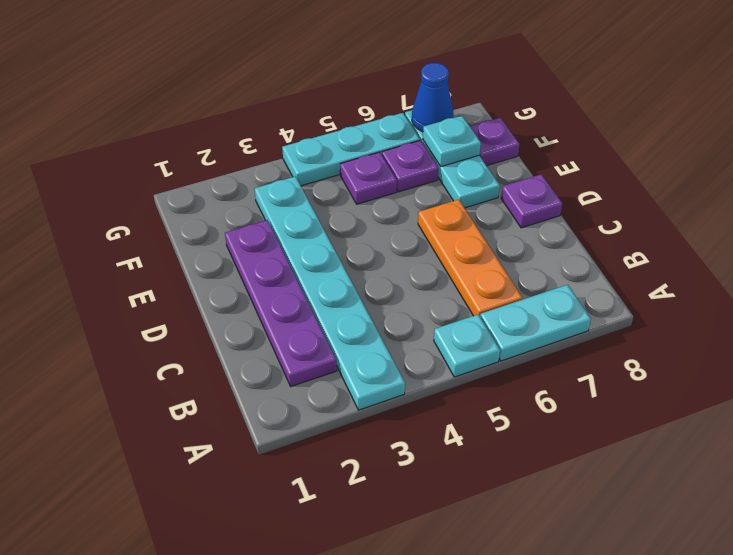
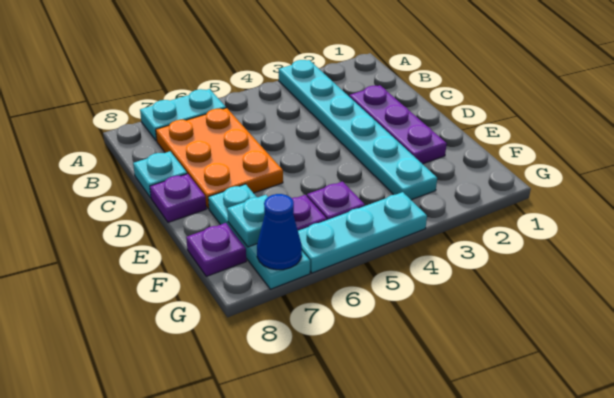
cyan 1x1 plate [434,315,500,377] -> cyan 1x1 plate moved to [133,151,187,198]
purple 1x4 plate [225,220,337,386] -> purple 1x3 plate [349,85,447,164]
orange 1x3 plate [418,200,522,316] -> orange 2x3 plate [156,108,283,209]

